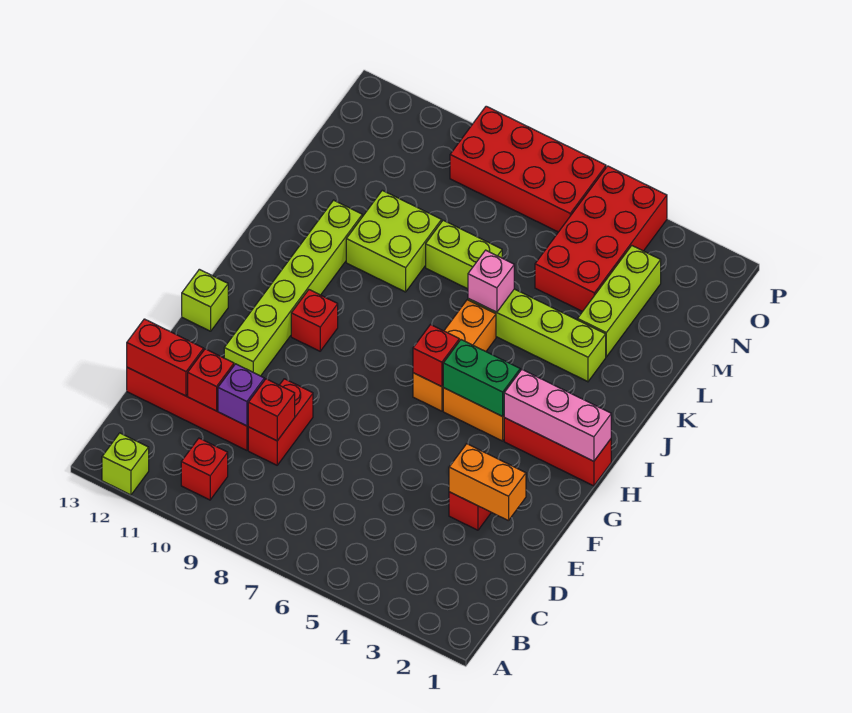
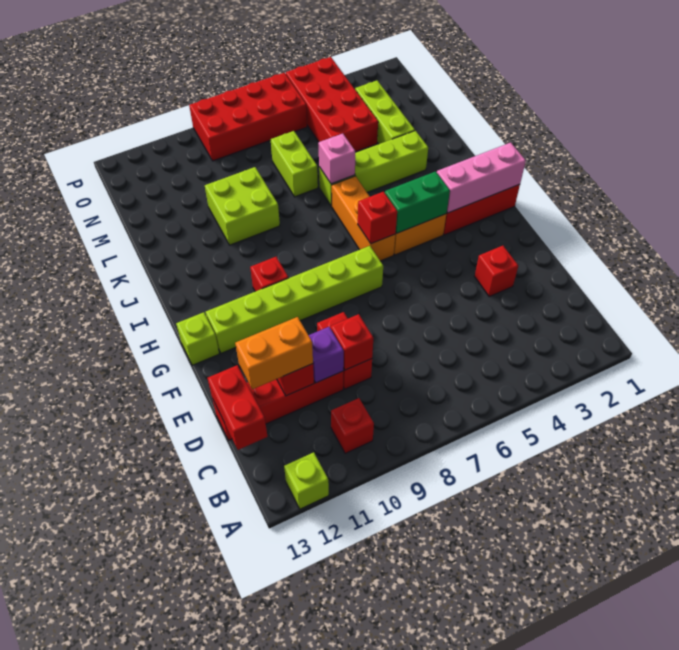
red 1x2 brick [127,319,204,396] -> red 1x2 brick turned to [208,365,268,450]
orange 1x2 brick [449,444,526,521] -> orange 1x2 brick moved to [235,317,313,389]
lime 1x6 brick [224,200,362,376] -> lime 1x6 brick turned to [206,246,383,353]
lime 1x2 brick [426,220,502,289] -> lime 1x2 brick turned to [271,131,318,197]

